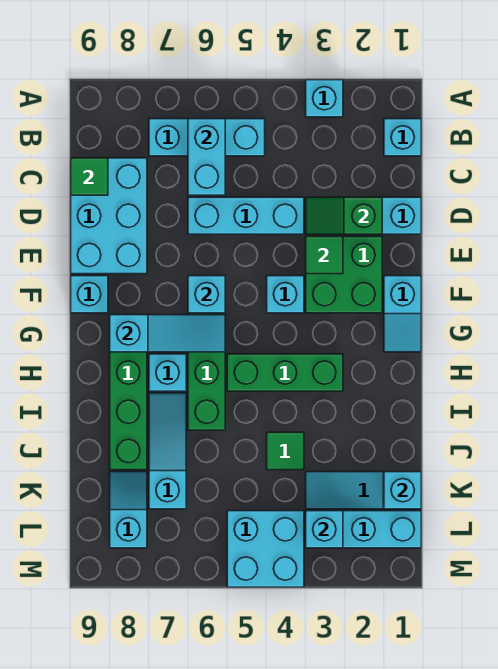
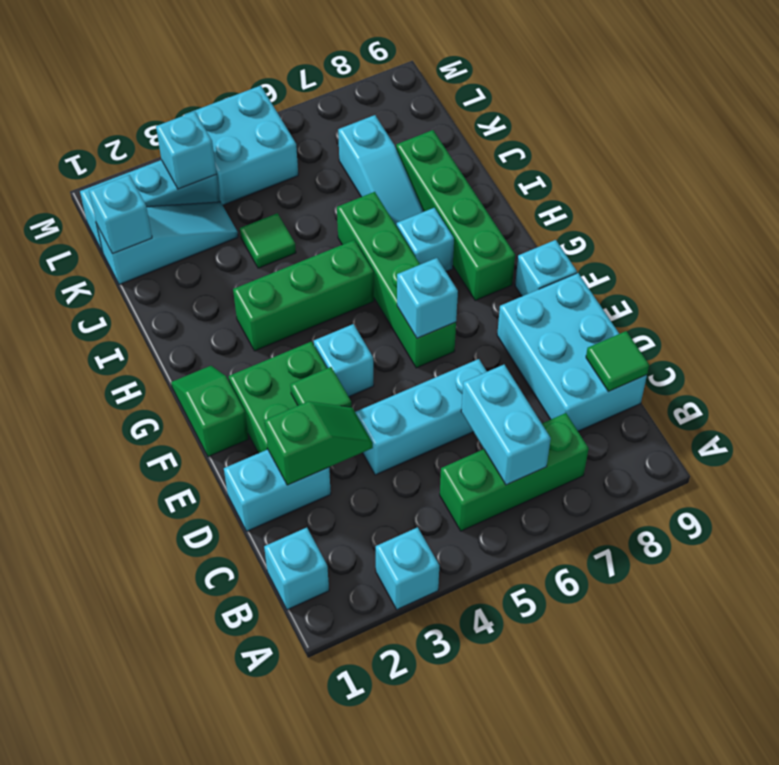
cyan 1x3 brick [149,119,265,156] -> green 1x3 brick [440,413,589,531]
cyan 1x2 slope [384,276,421,352] -> green 1x2 slope [171,366,248,457]
cyan 1x3 slope [110,315,225,352] -> none
cyan 1x2 slope [110,472,147,548] -> none

